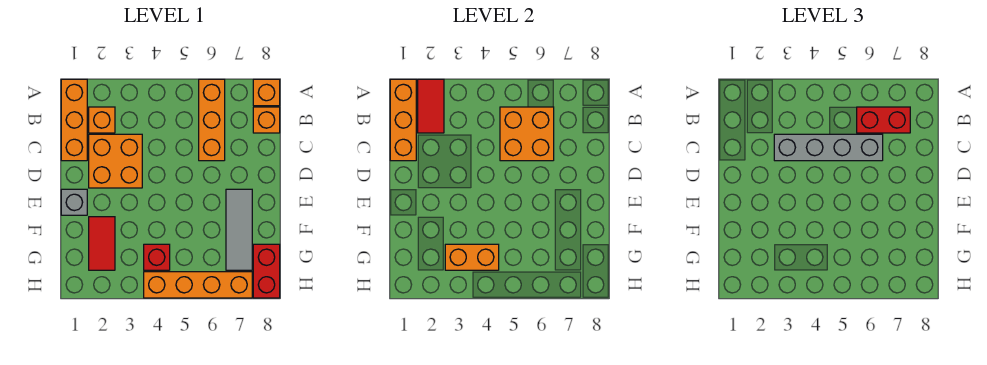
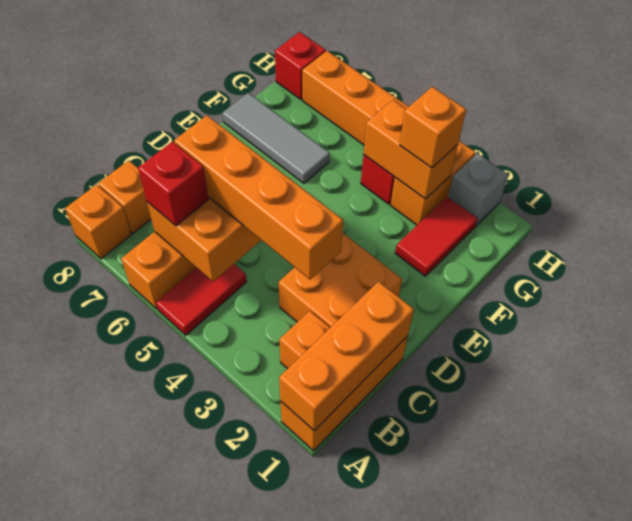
red 1x2 tile [418,79,444,133] -> red 1x2 tile moved to [156,264,247,335]
red 1x2 brick [857,107,910,133] -> red 1x1 brick [138,142,208,226]
grey 1x4 brick [774,134,883,161] -> orange 1x4 brick [174,115,343,279]
grey 1x1 brick [61,189,87,215] -> grey 1x1 brick moved to [448,154,509,226]
grey 1x3 tile [226,189,252,270] -> grey 1x3 tile turned to [223,93,330,183]
none -> orange 1x2 brick [391,141,476,225]
none -> orange 1x1 brick [400,87,466,168]
red 1x2 brick [253,244,280,298] -> red 1x1 brick [275,32,326,99]

